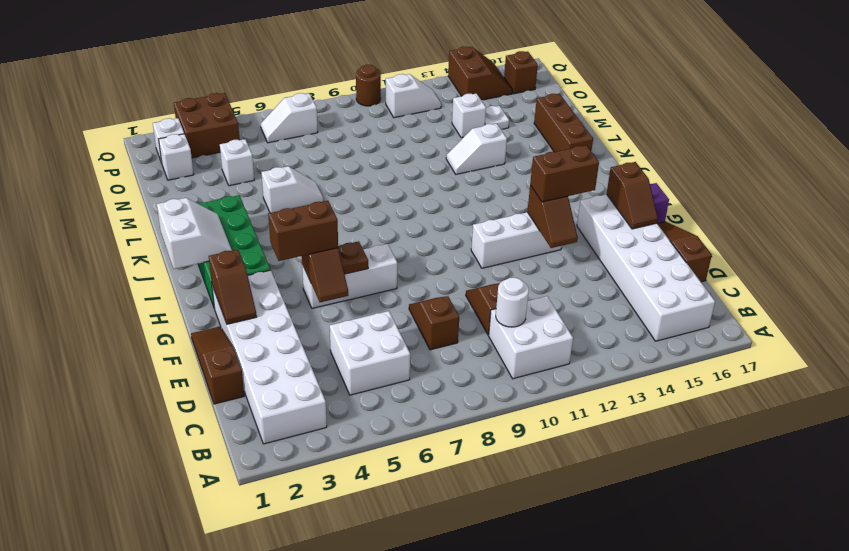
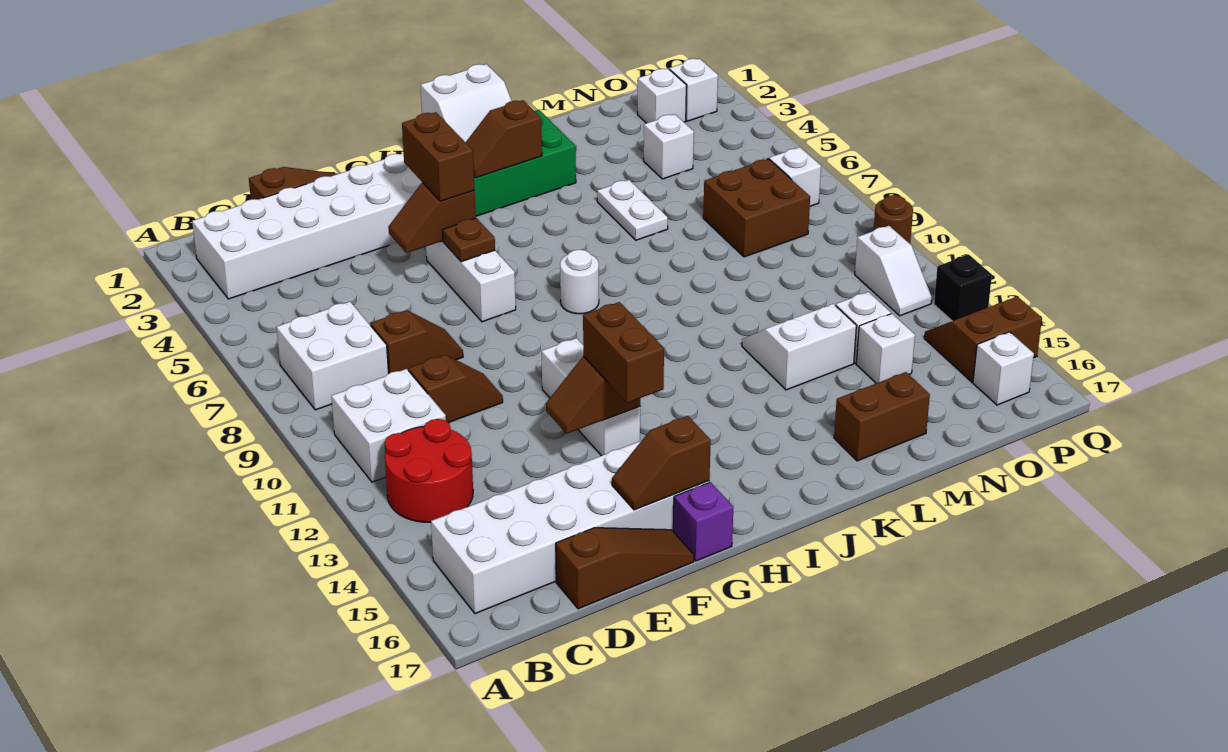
none -> red 2x2 round brick [384,419,473,522]
white 2x2 brick [330,311,410,395] -> white 2x2 brick moved to [276,302,389,410]
white 1x1 round brick [496,278,529,327] -> white 1x1 round brick moved to [560,250,599,314]
brown 1x2 slope [209,249,257,324] -> brown 1x2 slope moved to [465,100,542,178]
brown 1x3 brick [534,94,593,152] -> brown 1x2 brick [834,372,930,461]
white 1x2 slope [261,166,324,213] -> white 1x2 plate [597,180,668,240]
white 1x2 slope [446,124,507,174] -> white 2x2 slope [742,304,856,390]
white 1x1 plate [485,106,509,129] -> white 1x1 brick [856,314,915,383]
brown 2x2 brick [174,93,240,158] -> brown 2x2 brick moved to [703,159,810,257]
brown 2x2 slope [448,47,512,100] -> brown 2x2 slope turned to [924,296,1042,382]
brown 1x1 brick [504,51,538,94] -> white 1x1 brick [973,332,1034,405]
none -> black 1x1 brick [934,255,992,321]

